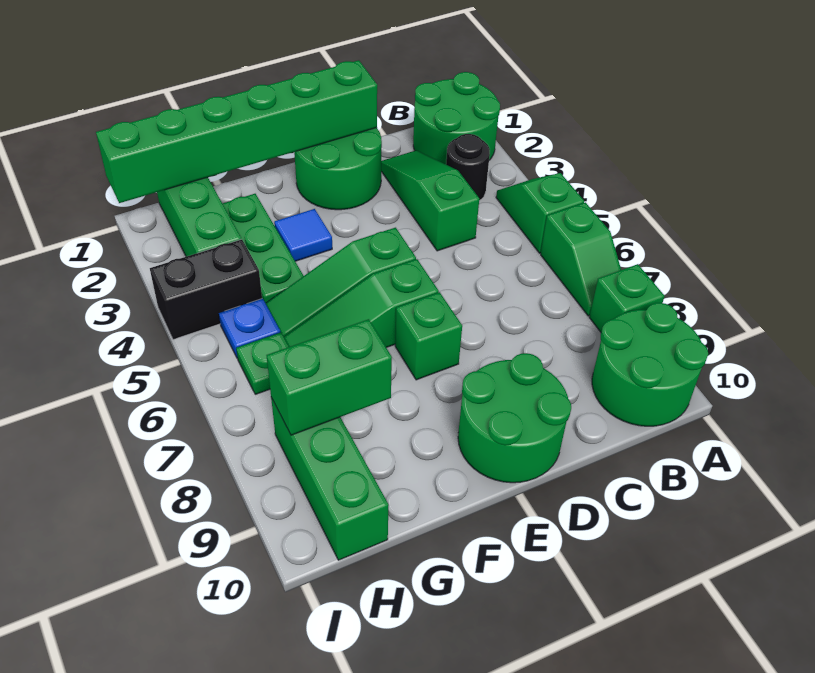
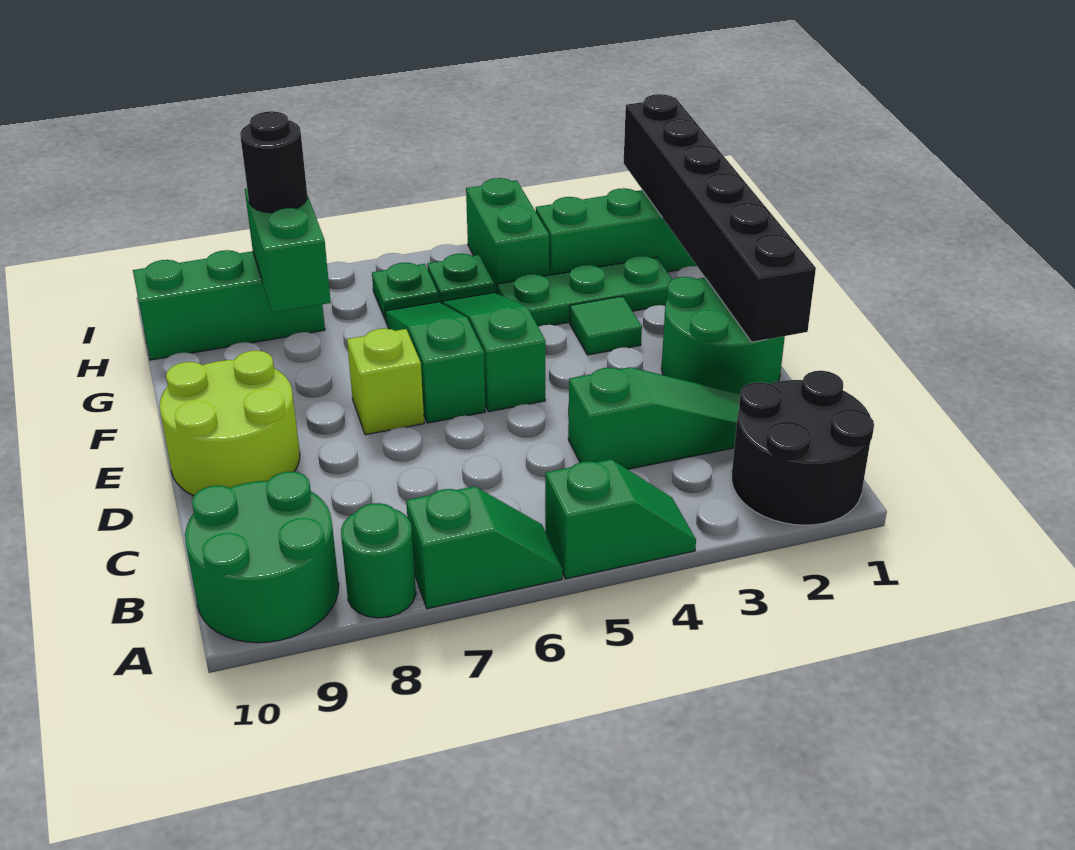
green 2x2 round brick [413,72,500,164] -> black 2x2 round brick [732,371,874,525]
green 1x2 slope [541,202,621,316] -> green 1x2 slope turned to [406,486,562,609]
green 1x1 brick [589,264,664,332] -> green 1x1 round brick [341,503,416,618]
black 1x1 round brick [446,134,490,201] -> black 1x1 round brick moved to [240,111,307,213]
green 1x6 brick [96,60,377,203] -> black 1x6 brick [624,94,816,342]
green 2x2 round brick [458,353,571,483] -> lime 2x2 round brick [160,351,300,496]
green 1x1 brick [395,292,462,380] -> lime 1x1 brick [347,328,424,435]
blue 1x1 tile [274,209,332,261] -> green 1x1 tile [570,296,642,355]
black 1x2 brick [150,239,262,340] -> green 1x2 brick [466,178,549,293]
blue 1x1 plate [219,299,280,358] -> green 1x1 plate [427,254,494,303]

